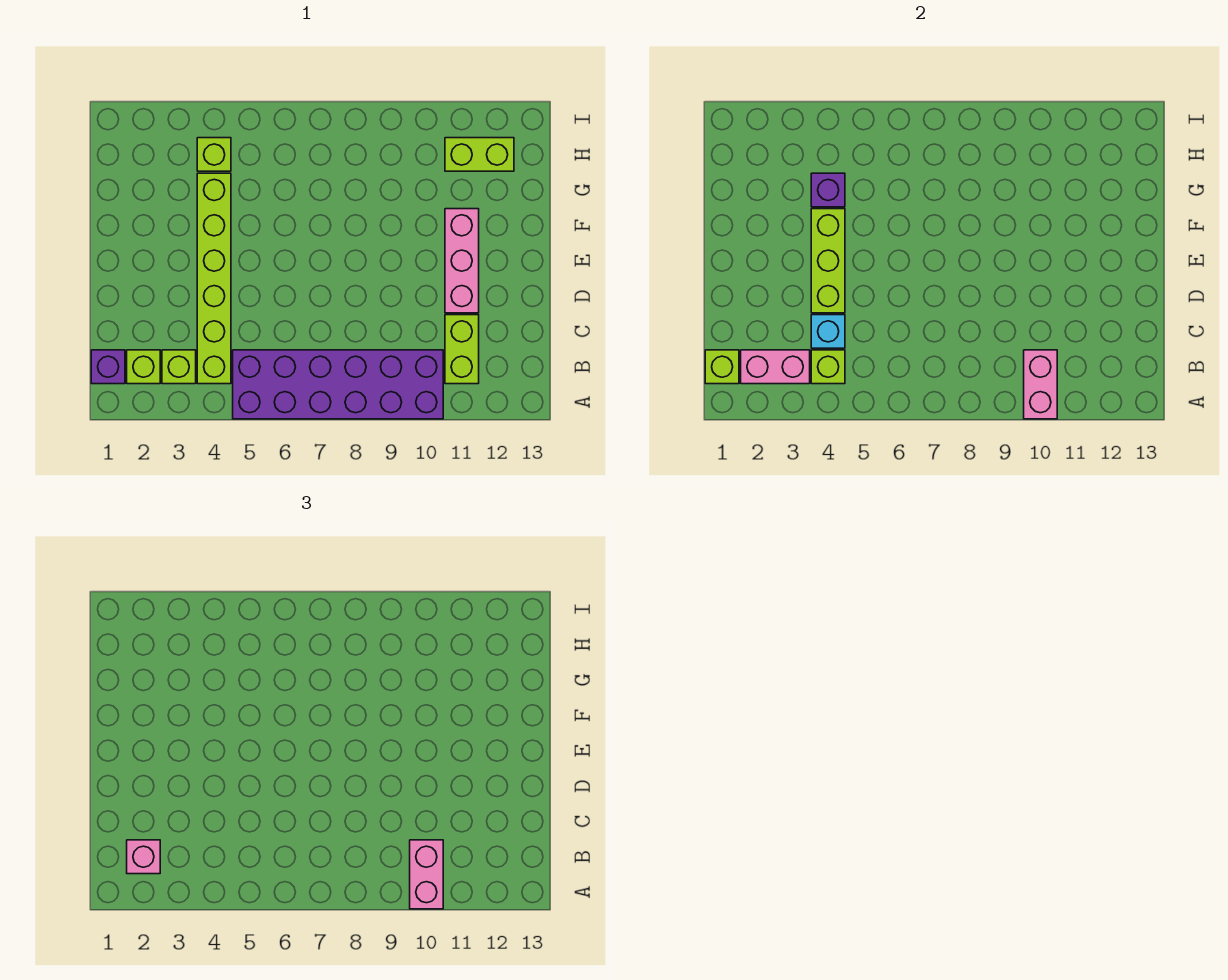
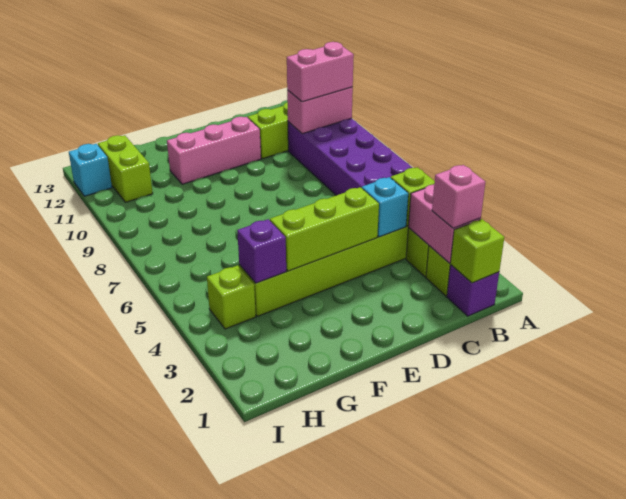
none -> cyan 1x1 brick [69,144,112,196]

